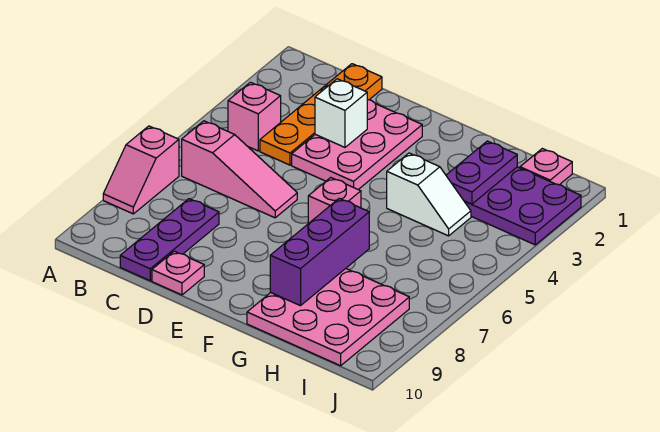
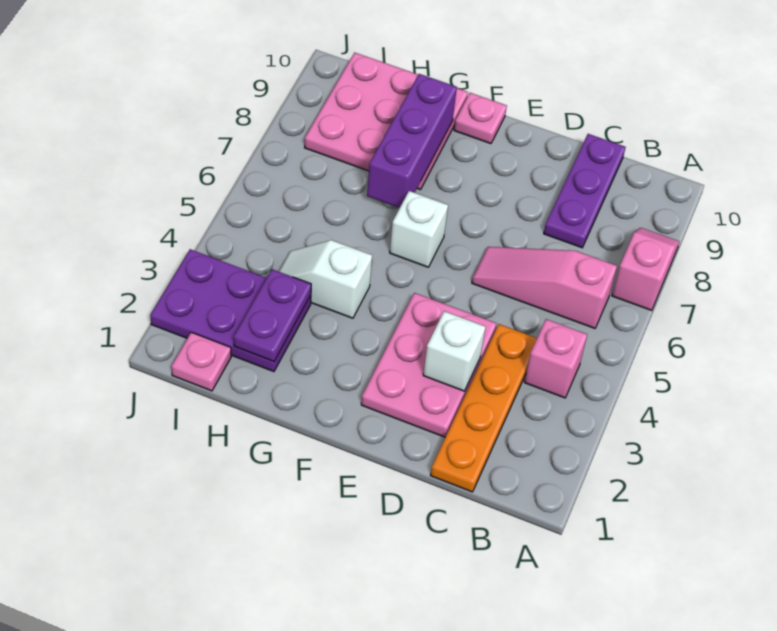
pink 1x1 plate [152,251,204,295] -> pink 1x1 plate moved to [454,93,507,144]
pink 1x1 brick [308,177,361,224] -> white 1x1 brick [390,191,448,267]

